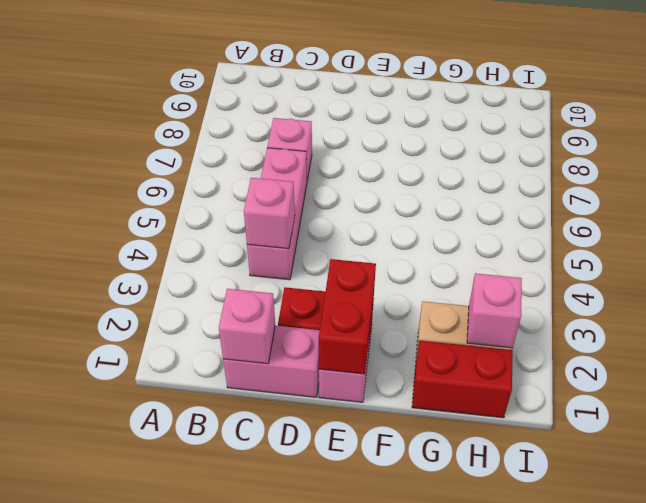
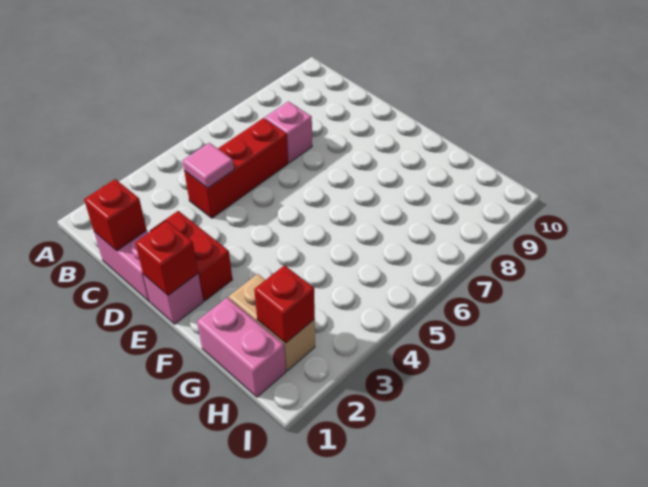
pink 1x1 brick [219,289,275,364] -> red 1x1 brick [84,179,147,251]
pink 1x3 brick [247,148,307,280] -> red 1x3 brick [184,118,288,218]
pink 1x1 brick [244,178,295,249] -> pink 1x1 tile [183,143,234,188]
red 1x2 brick [319,259,376,374] -> red 1x1 brick [135,221,198,295]
red 1x2 brick [412,340,513,418] -> pink 1x2 brick [197,298,286,397]
pink 1x1 brick [467,273,522,348] -> red 1x1 brick [254,265,315,343]

